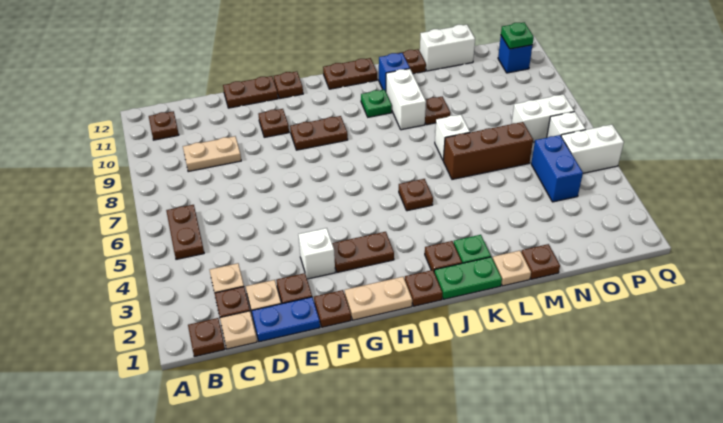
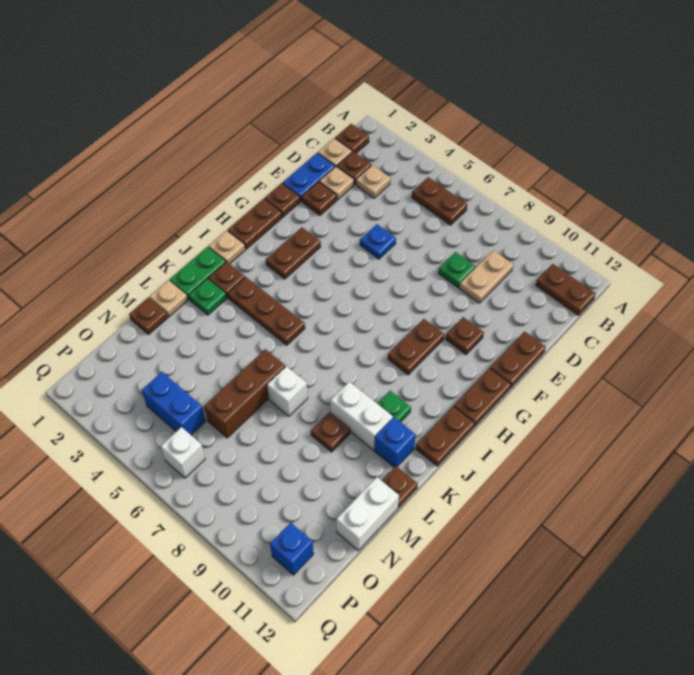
brown 1x1 plate [149,111,179,140] -> brown 1x2 plate [536,264,596,315]
none -> blue 1x1 plate [360,224,396,259]
white 1x1 brick [298,228,335,279] -> none
tan 1x2 plate [345,277,412,320] -> brown 1x2 plate [228,199,282,249]
brown 1x1 plate [274,72,303,99] -> brown 1x2 plate [454,368,511,426]
brown 1x1 plate [405,270,443,306] -> tan 1x1 plate [209,230,245,264]
brown 1x1 plate [399,179,433,211] -> brown 1x3 plate [228,277,305,345]
white 1x2 brick [512,94,574,142] -> none
white 1x2 brick [561,125,624,173] -> none
green 1x1 plate [501,22,534,49] -> green 1x1 plate moved to [438,252,475,288]

